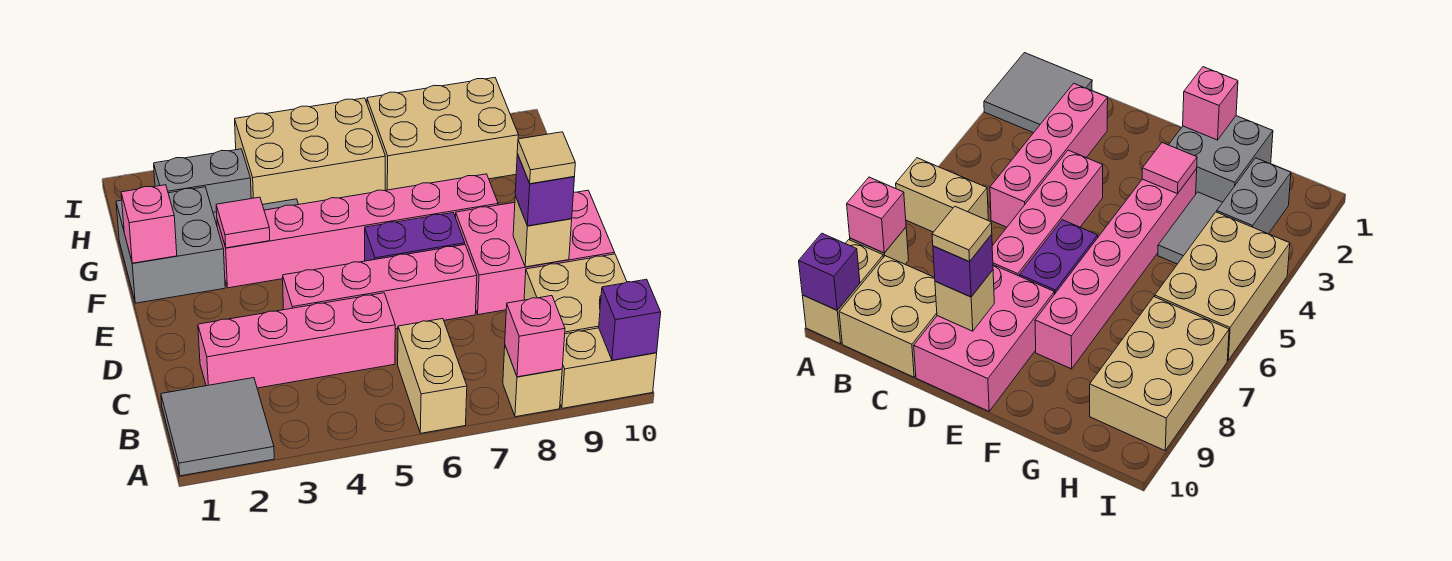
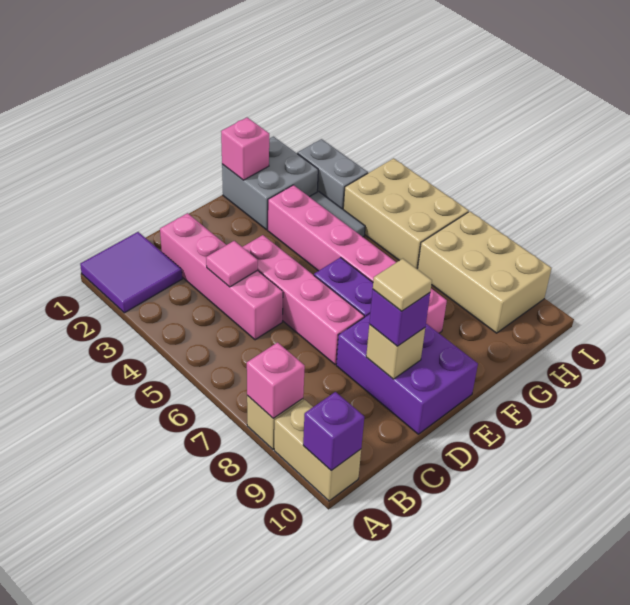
grey 2x2 tile [161,378,274,476] -> purple 2x2 tile [80,232,182,313]
tan 1x2 brick [398,319,467,433] -> none
tan 2x2 brick [524,254,627,334] -> none
pink 2x3 brick [456,190,615,315] -> purple 2x3 brick [336,314,478,434]
pink 1x1 tile [216,197,270,248] -> pink 1x1 tile moved to [206,241,258,287]

